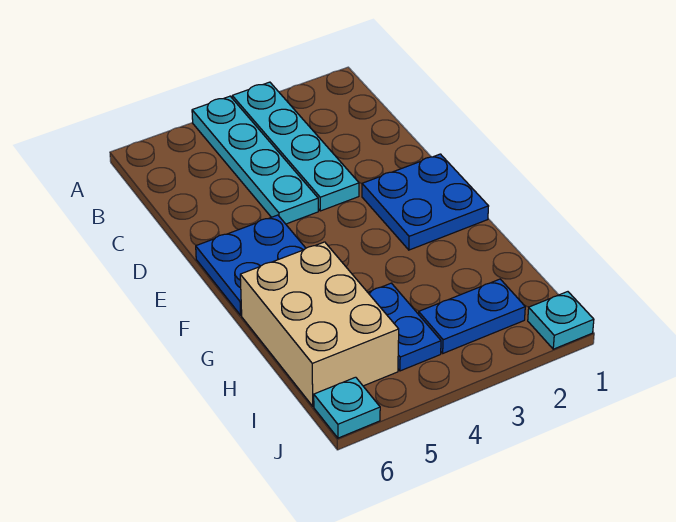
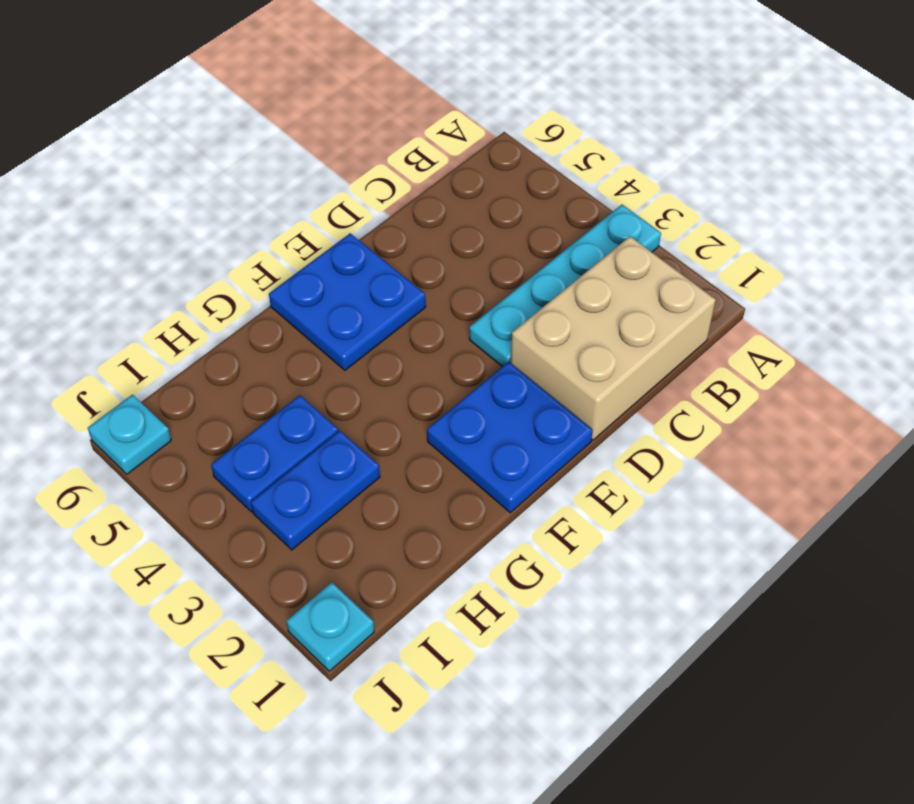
cyan 1x4 plate [192,96,318,224] -> none
tan 2x3 brick [240,242,399,406] -> tan 2x3 brick moved to [511,236,716,440]
blue 1x2 plate [419,279,525,353] -> blue 1x2 plate turned to [251,431,380,550]

